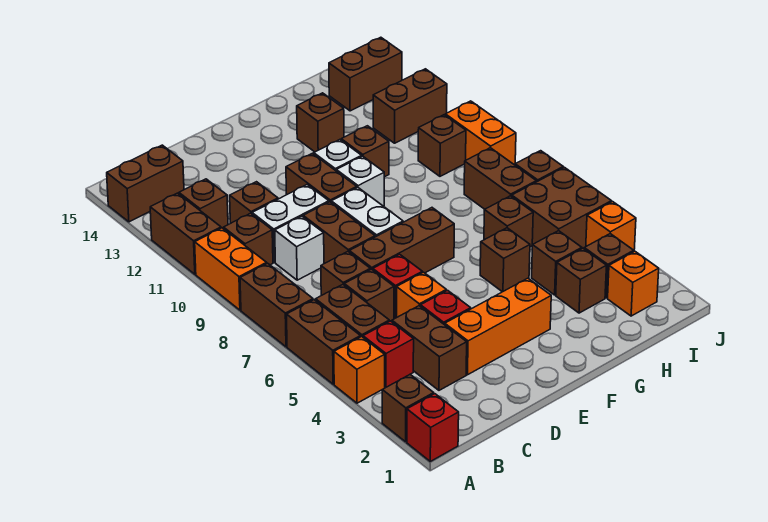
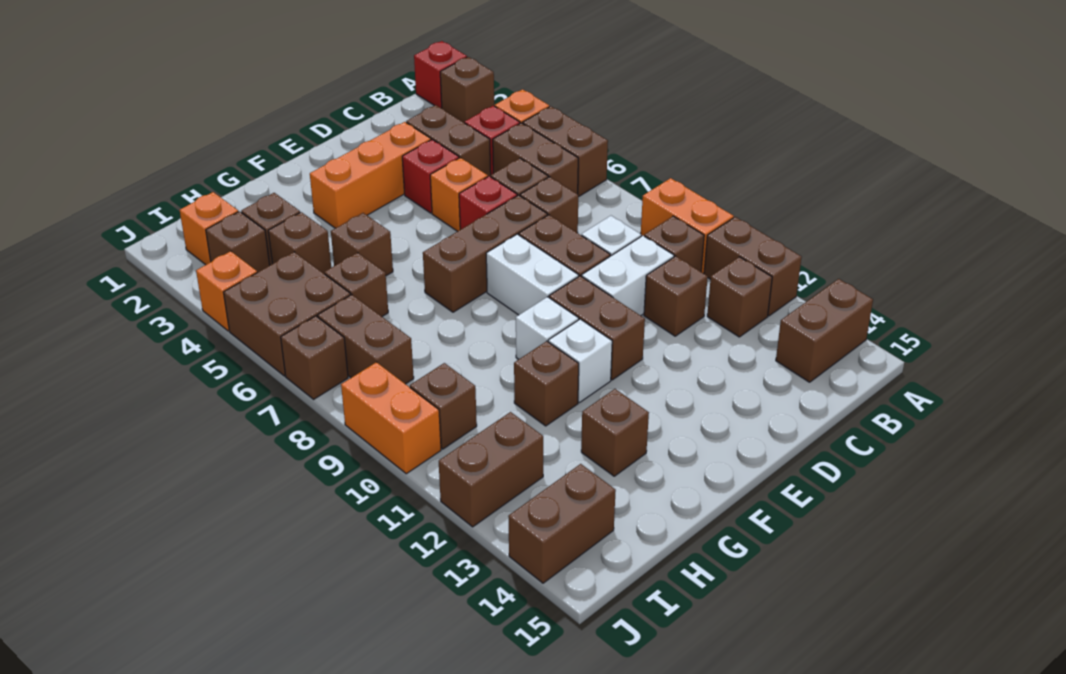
brown 1x2 brick [240,263,313,347] -> none

